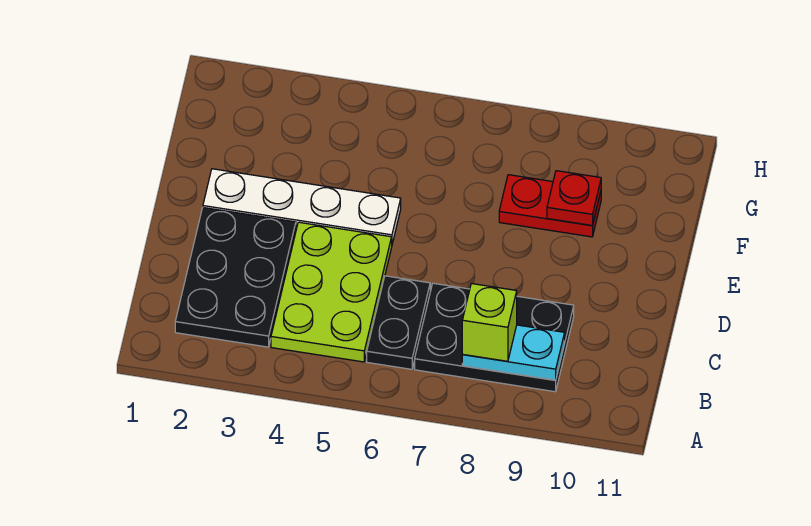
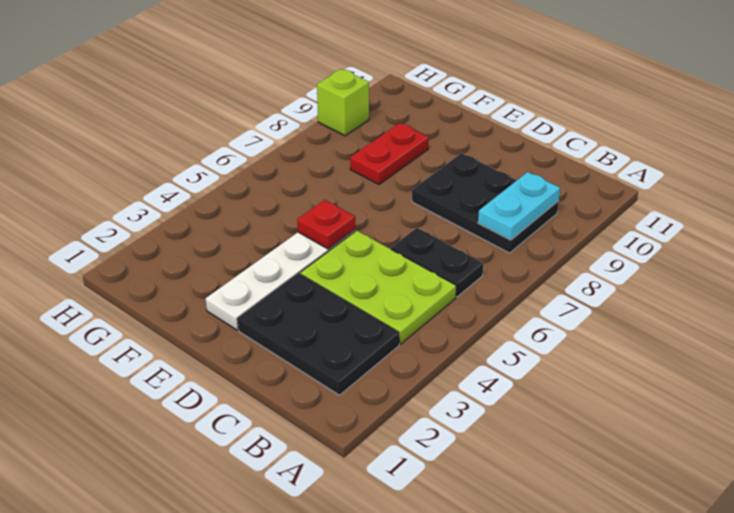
black 2x3 plate [415,283,574,392] -> black 2x3 plate turned to [412,153,559,253]
lime 1x1 brick [462,284,517,361] -> lime 1x1 brick moved to [317,69,369,136]
red 1x1 plate [547,171,601,226] -> red 1x1 plate moved to [297,200,355,249]

